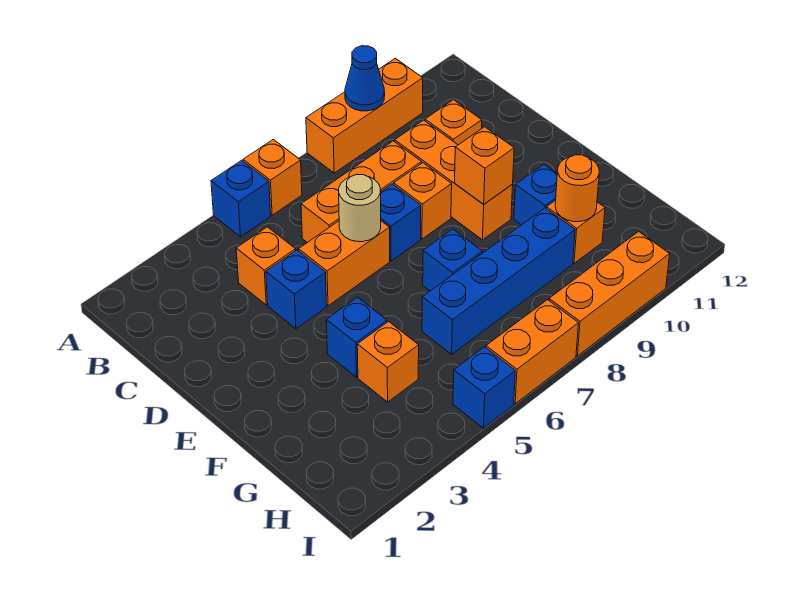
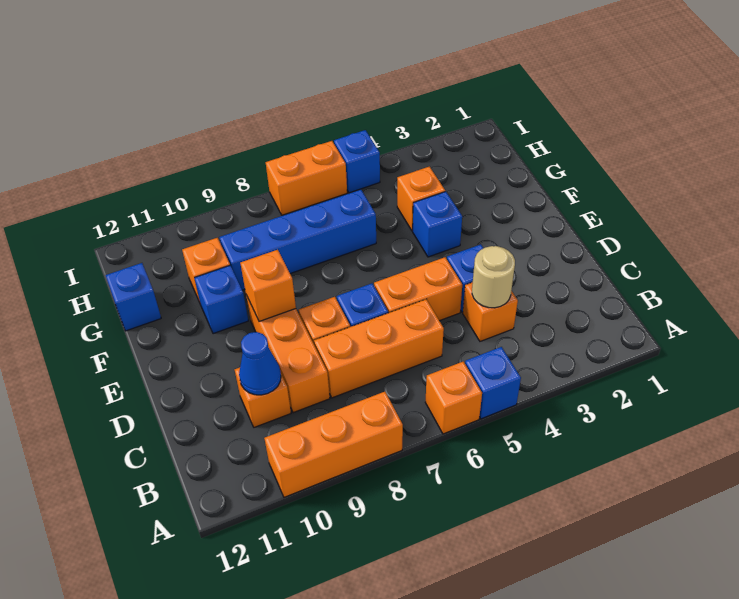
blue 1x1 cone [345,46,385,111] -> blue 1x1 cone moved to [239,332,281,395]
tan 1x1 round brick [339,175,381,242] -> tan 1x1 round brick moved to [472,246,515,308]
blue 1x1 brick [423,229,482,291] -> blue 1x1 brick moved to [106,263,161,331]
orange 1x1 round brick [555,155,599,222] -> none
orange 1x3 brick [549,232,670,356] -> none

